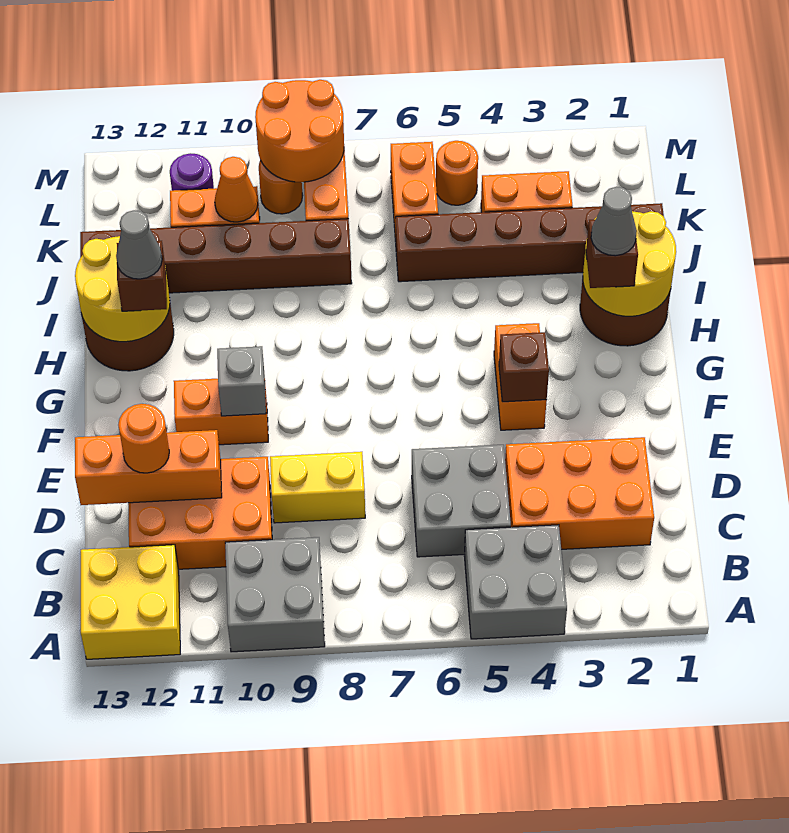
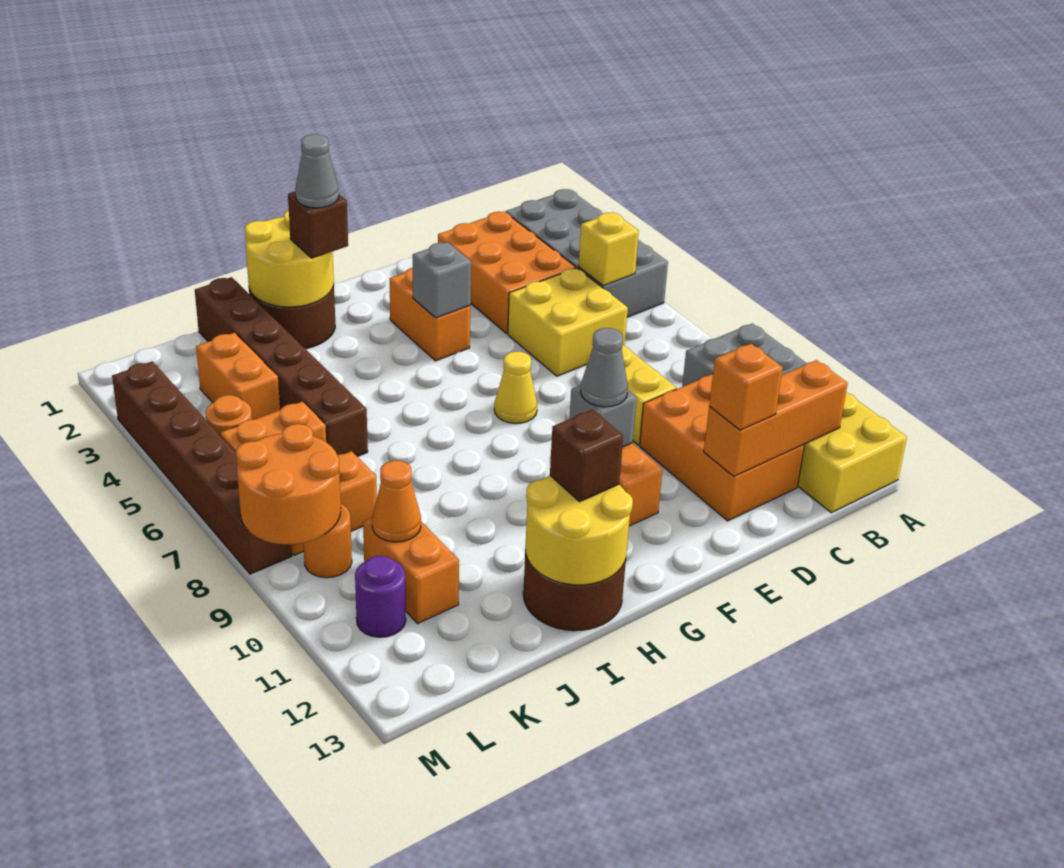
grey 2x2 brick [464,525,567,639] -> grey 2x4 brick [506,189,668,317]
none -> yellow 1x1 brick [579,212,639,286]
grey 2x2 brick [412,445,511,557] -> yellow 2x2 brick [508,268,628,376]
orange 1x3 brick [75,430,222,505] -> orange 1x3 brick turned to [704,360,848,476]
orange 1x1 round brick [118,404,169,473] -> orange 1x1 brick [709,344,783,430]
orange 1x2 brick [494,323,547,430] -> orange 1x2 brick turned to [390,268,470,361]
brown 1x1 brick [499,332,549,402] -> grey 1x1 brick [413,242,471,318]
none -> yellow 1x1 cone [494,351,537,424]
grey 1x1 cone [116,210,162,279] -> grey 1x1 cone moved to [581,328,628,407]
brown 1x6 brick [80,219,352,293] -> brown 1x6 brick moved to [112,361,292,574]

